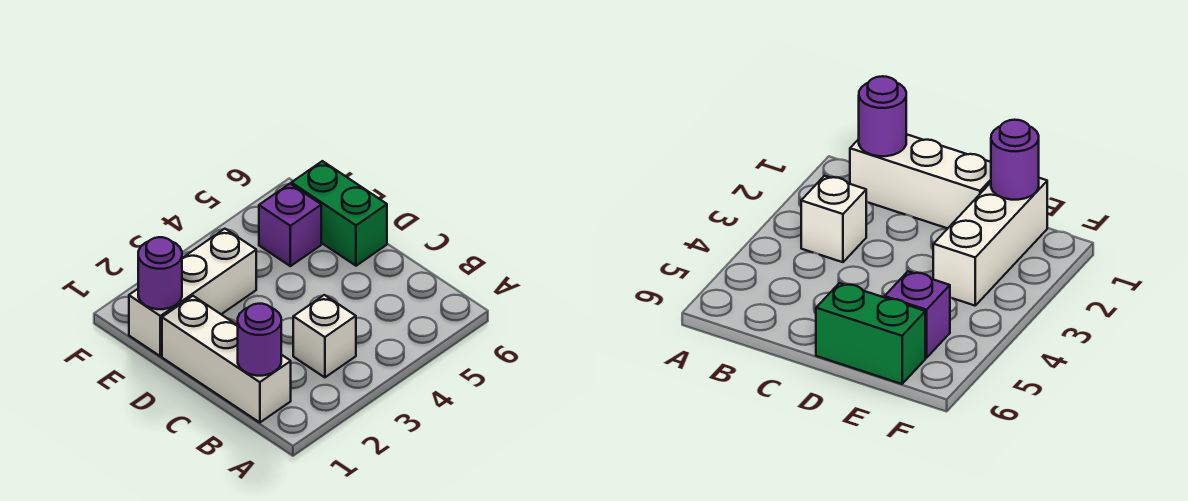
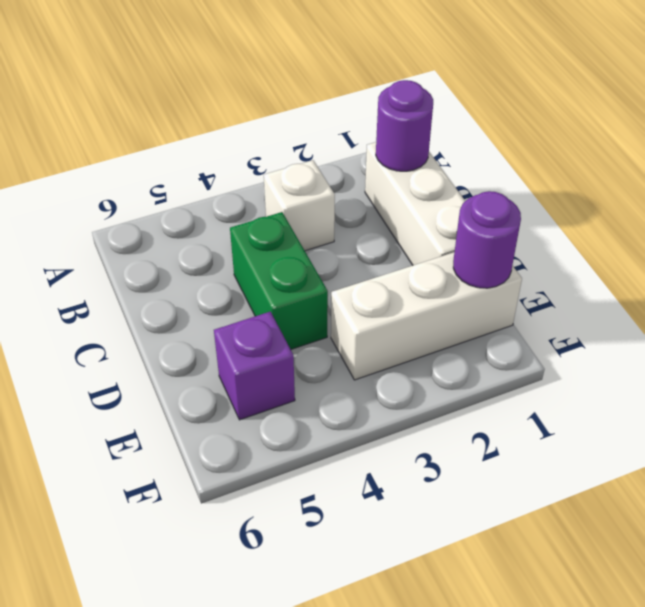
green 1x2 brick [291,161,387,266] -> green 1x2 brick moved to [230,212,328,349]

